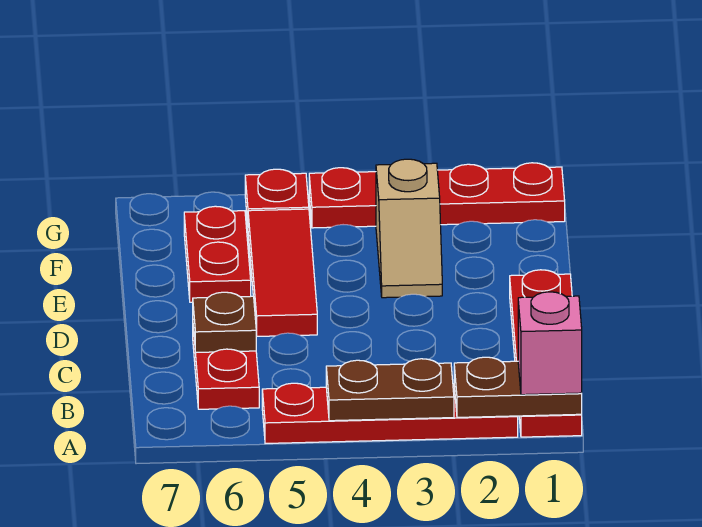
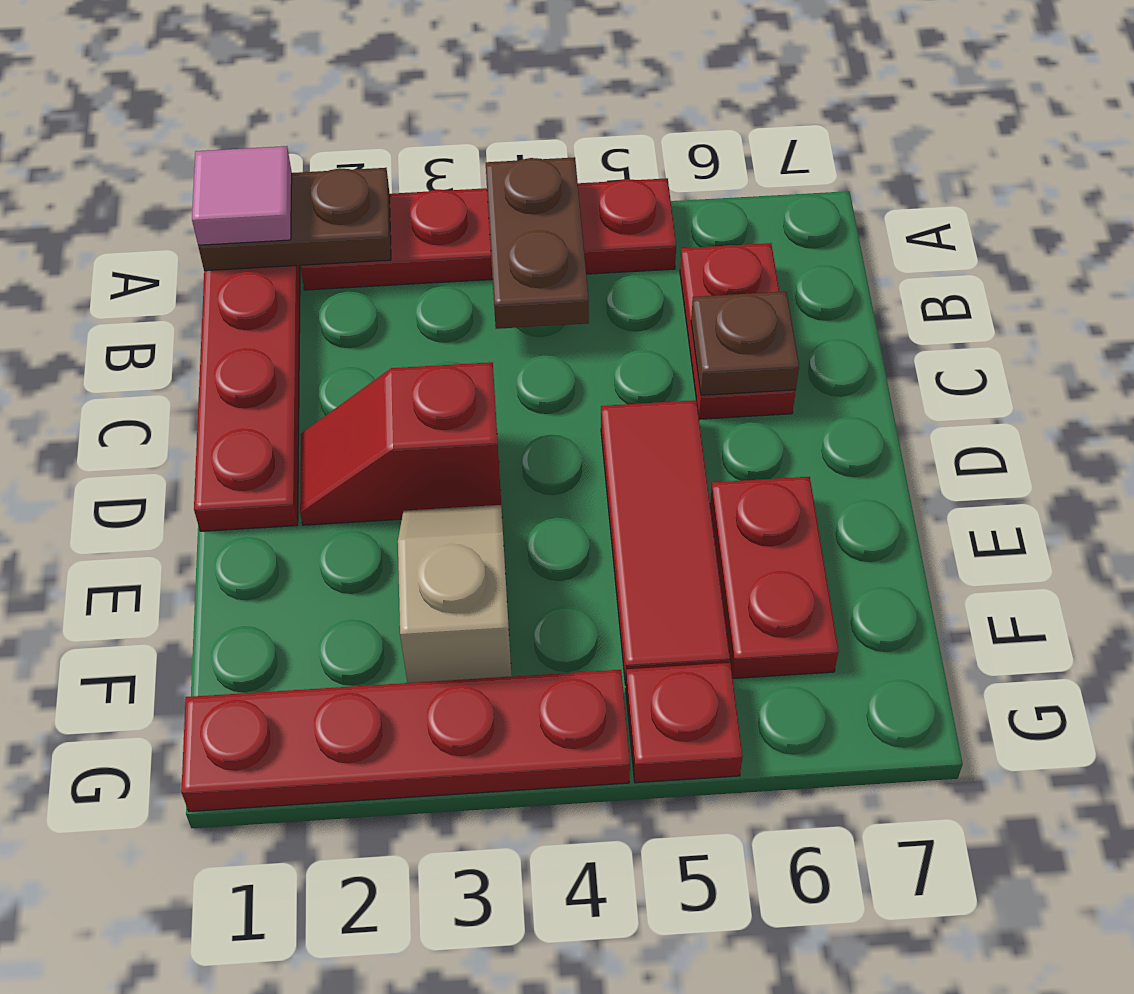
pink 1x1 brick [518,292,582,395] -> pink 1x1 tile [192,146,292,245]
brown 1x2 plate [326,359,454,421] -> brown 1x2 plate turned to [486,157,589,329]
none -> red 1x2 slope [300,362,501,525]

